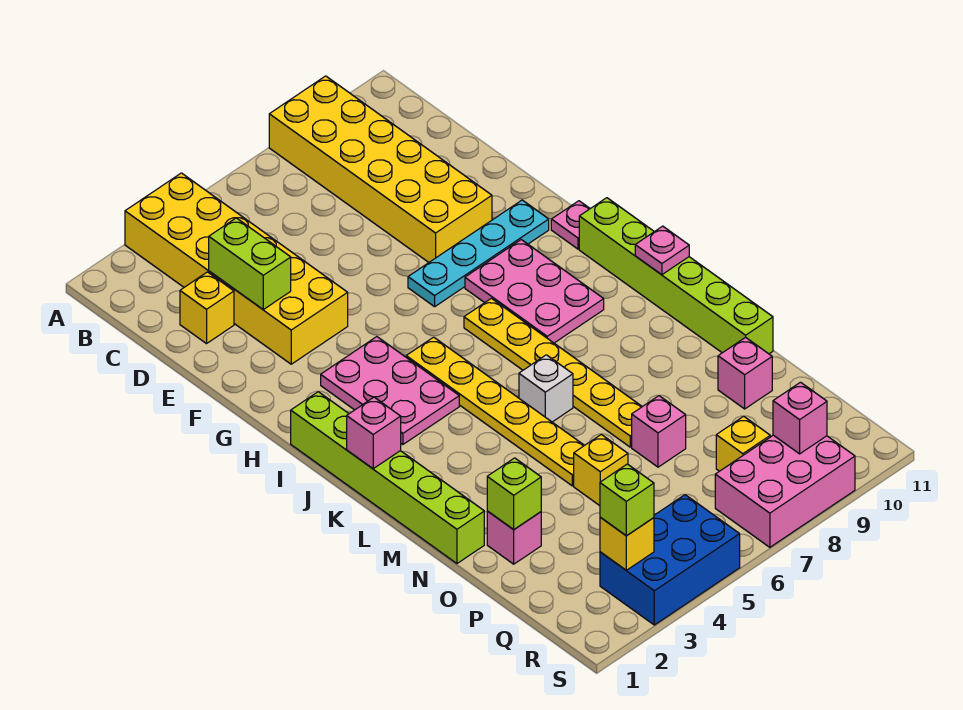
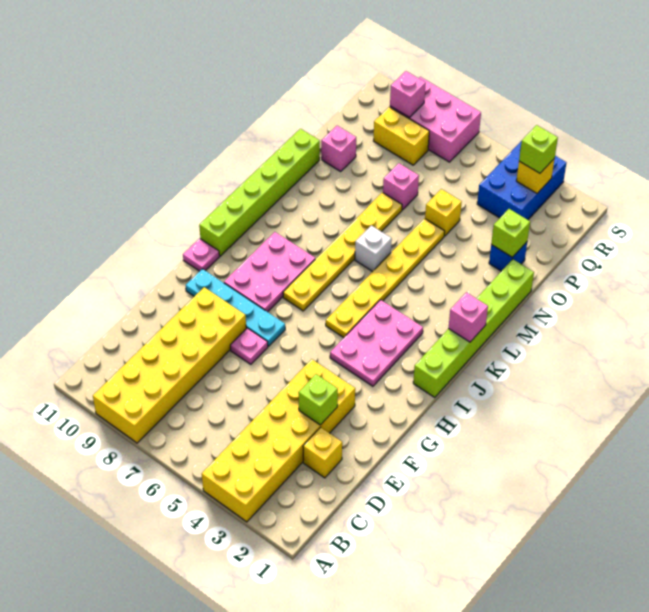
lime 1x2 brick [209,218,291,309] -> lime 1x1 brick [298,374,338,425]
pink 1x1 plate [635,226,689,275] -> pink 1x1 plate moved to [230,328,268,364]
pink 1x1 brick [487,511,541,564] -> blue 1x1 brick [489,242,527,271]
yellow 1x1 brick [716,416,770,471] -> yellow 1x2 brick [374,107,429,165]
blue 2x3 brick [600,495,740,625] -> blue 2x3 brick turned to [477,141,566,220]

